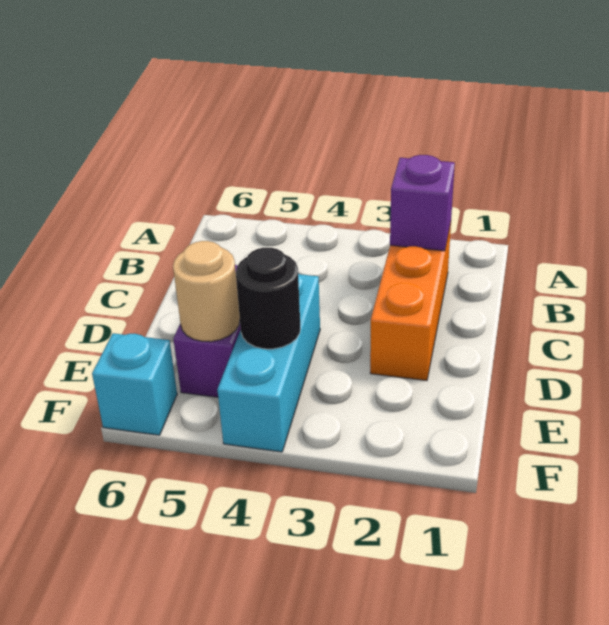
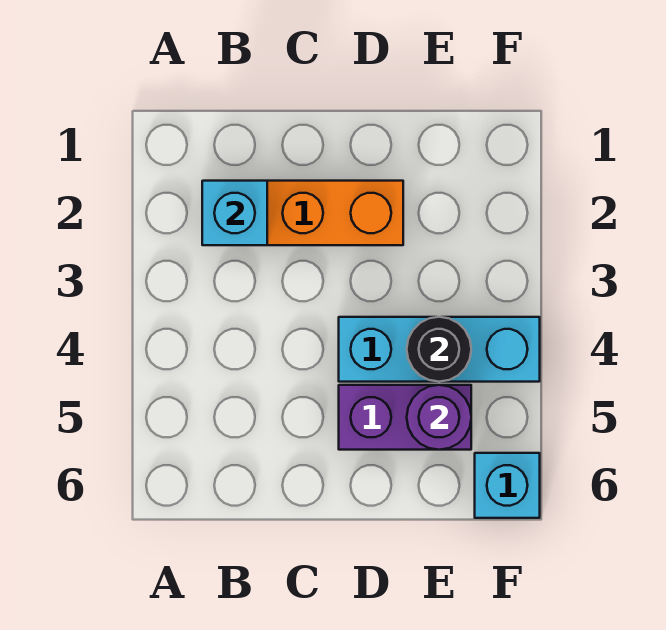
purple 1x1 brick [390,155,455,251] -> cyan 1x1 brick [202,181,267,245]
tan 1x1 round brick [173,241,240,342] -> purple 1x1 round brick [407,385,471,450]

